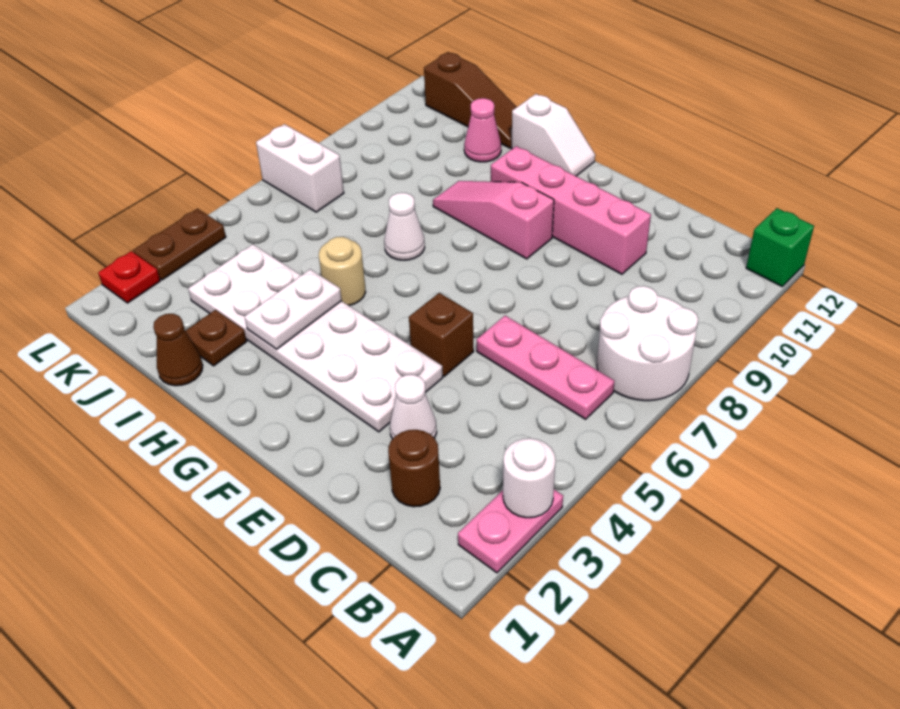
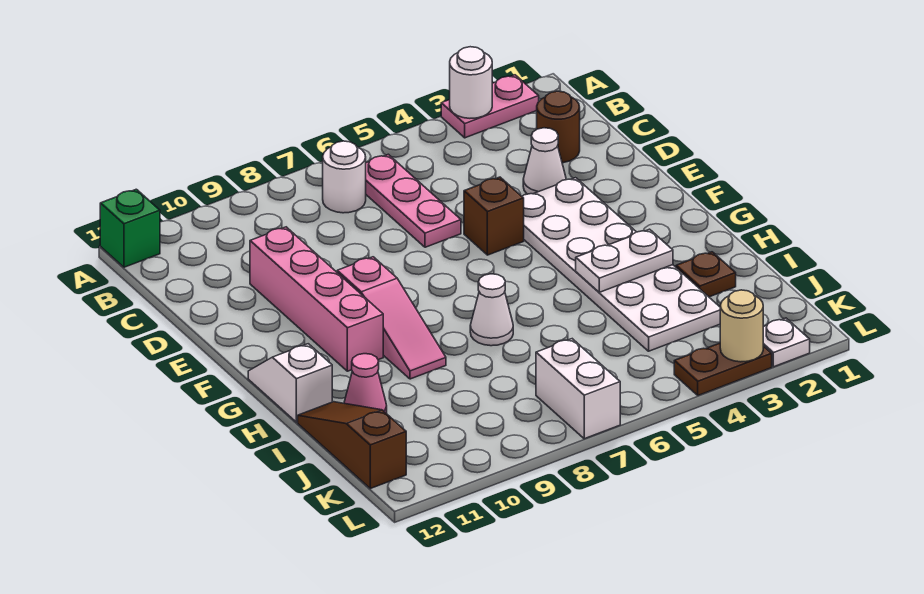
white 2x2 round brick [597,286,698,401] -> white 1x1 round brick [323,141,366,213]
tan 1x1 round brick [319,237,366,306] -> tan 1x1 round brick moved to [720,290,763,362]
brown 1x1 cone [153,314,203,386] -> none
red 1x1 plate [98,251,160,303] -> white 1x1 plate [763,318,810,367]

